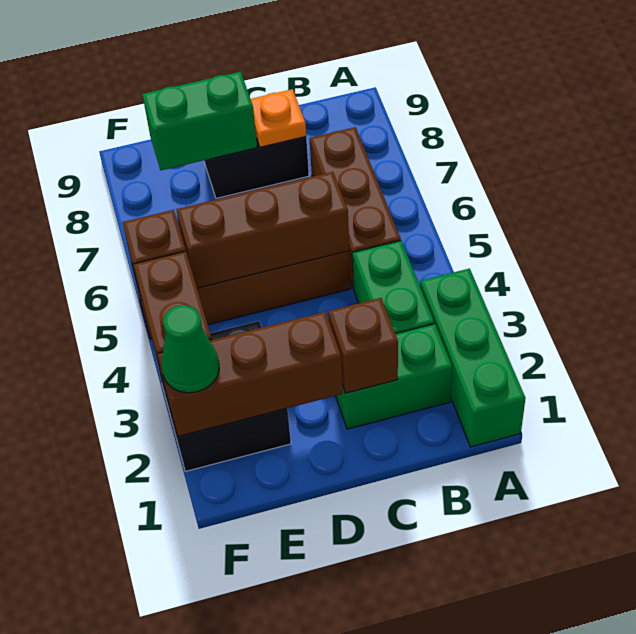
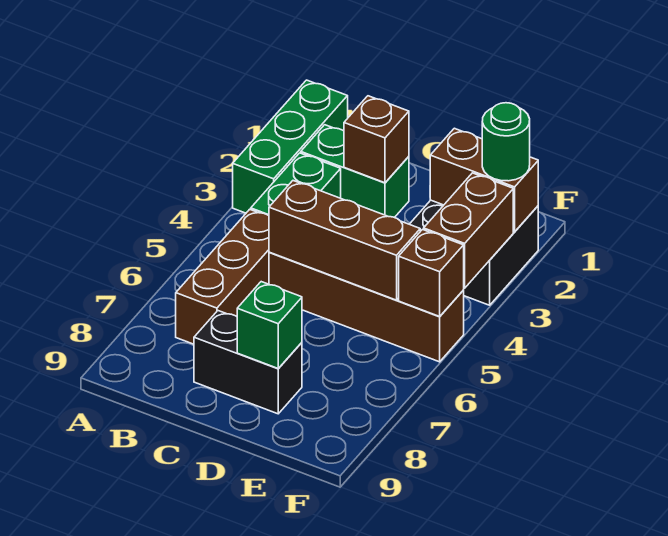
orange 1x1 plate [251,89,306,147] -> none
brown 1x3 brick [158,312,343,436] -> brown 1x2 brick [430,128,538,232]
green 1x2 brick [142,72,257,170] -> green 1x1 brick [237,282,302,368]
green 1x1 cone [161,305,219,393] -> green 1x1 round brick [482,103,530,181]

